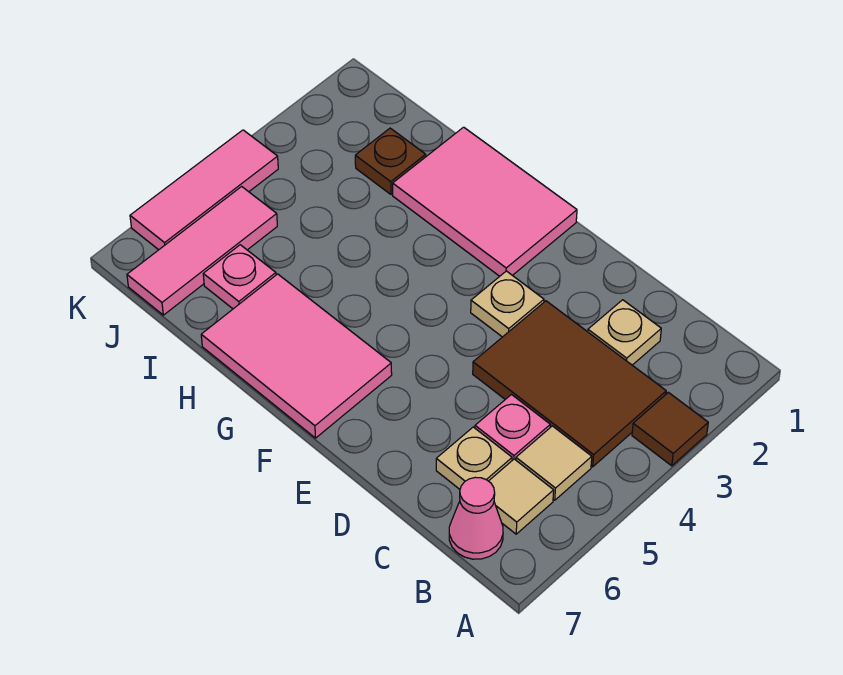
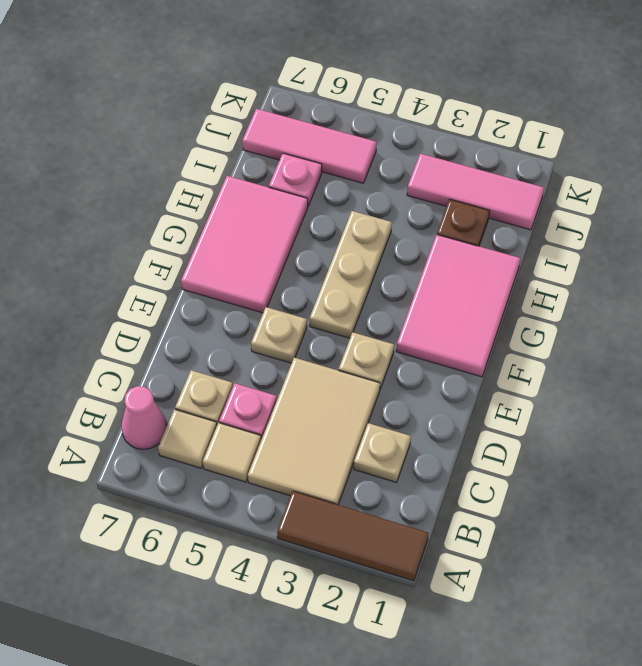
brown 1x1 tile [632,392,708,466] -> brown 1x3 tile [277,491,429,581]
brown 2x3 tile [473,301,666,467] -> tan 2x3 tile [248,358,380,505]
none -> tan 1x1 plate [251,307,307,363]
none -> tan 1x3 plate [310,211,392,338]
pink 1x3 tile [130,130,278,250] -> pink 1x3 tile moved to [407,154,544,230]

